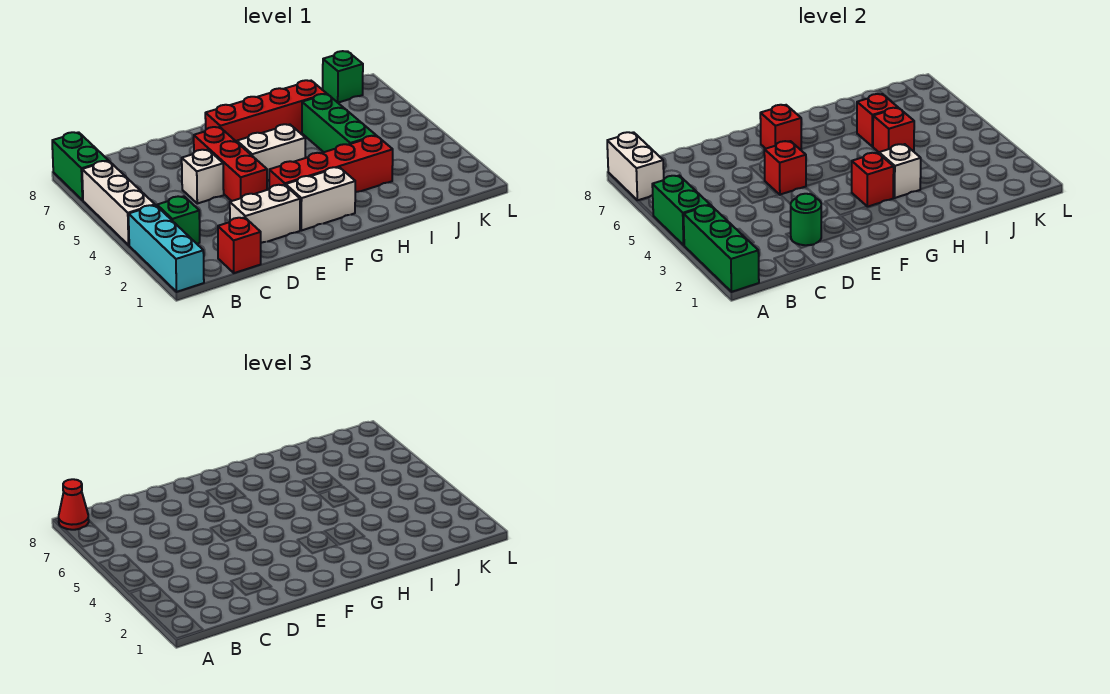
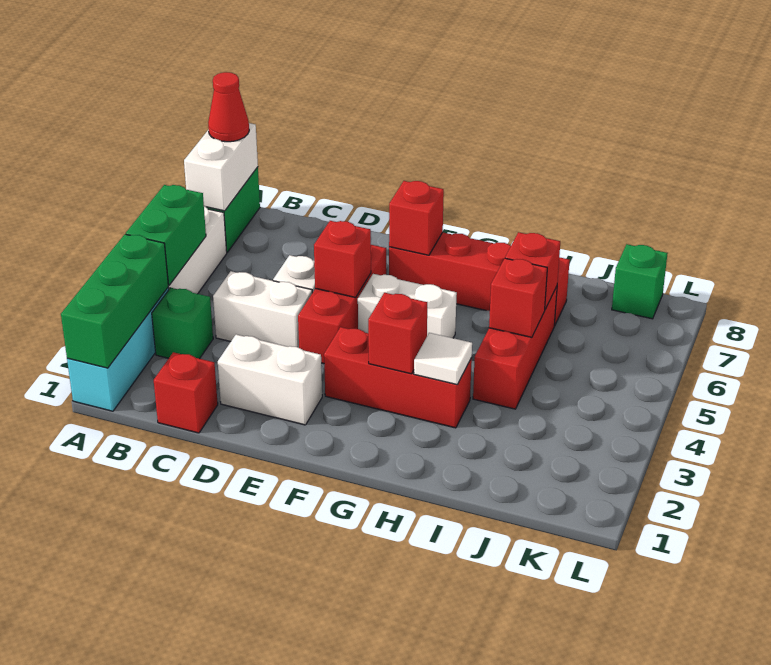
green 1x1 round brick [791,194,821,245] -> none
white 1x2 brick [286,167,355,231] -> white 1x2 brick moved to [213,271,312,348]
red 1x4 brick [269,136,393,192] -> red 1x3 brick [324,327,472,428]
white 1x1 brick [879,144,921,198] -> white 1x1 tile [414,333,472,384]
green 1x3 brick [302,94,376,152] -> red 1x3 brick [473,286,557,409]

